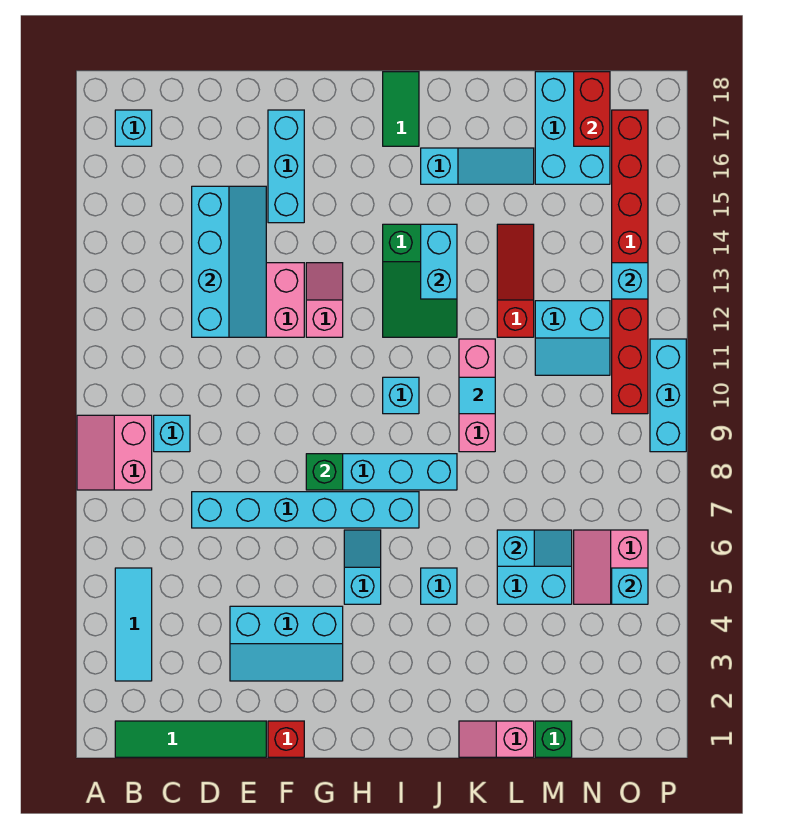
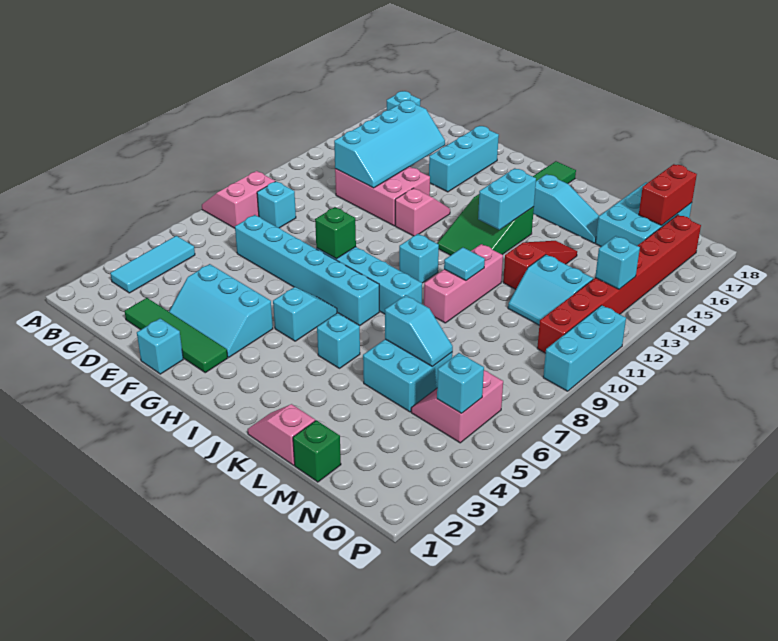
green 1x4 tile [115,721,266,757] -> green 1x4 tile moved to [125,298,228,373]
red 1x1 brick [268,721,304,757] -> cyan 1x1 brick [137,319,183,374]

